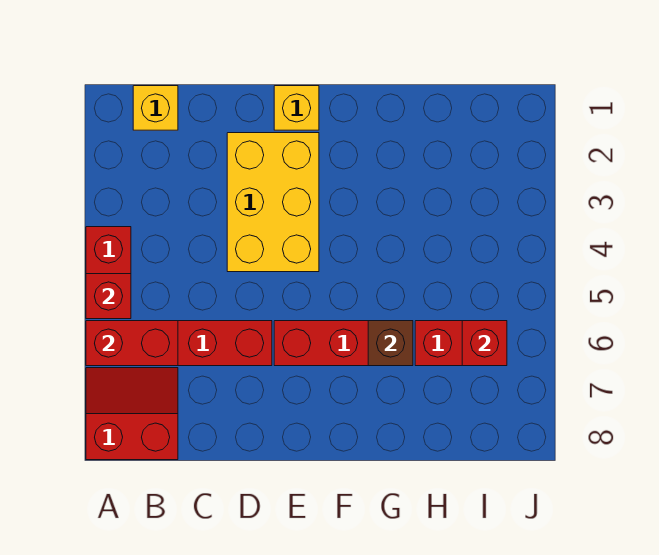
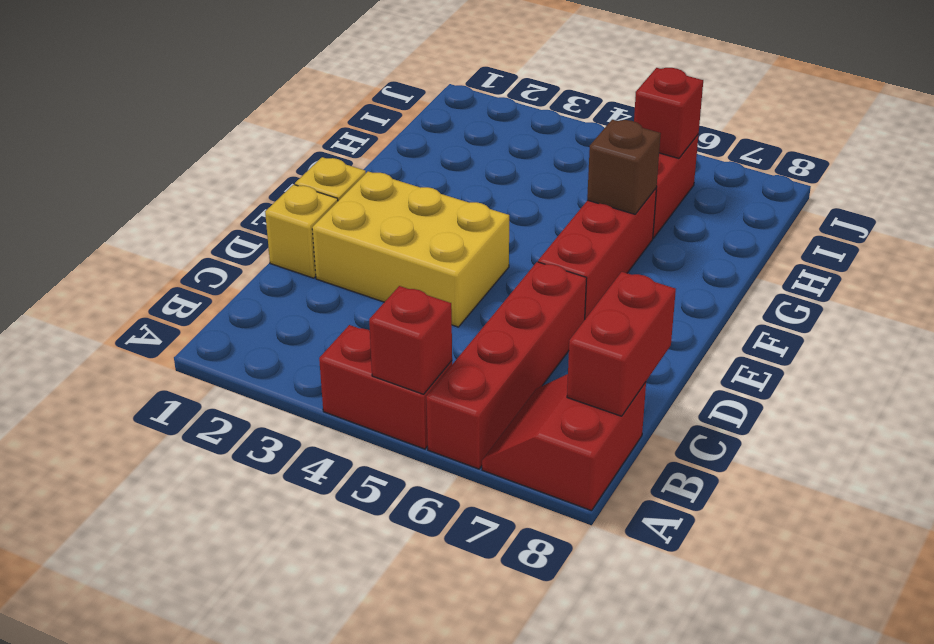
red 1x2 brick [86,321,178,366] -> red 1x2 brick moved to [567,272,676,416]
yellow 1x1 brick [133,86,178,130] -> yellow 1x1 brick moved to [265,184,338,278]

